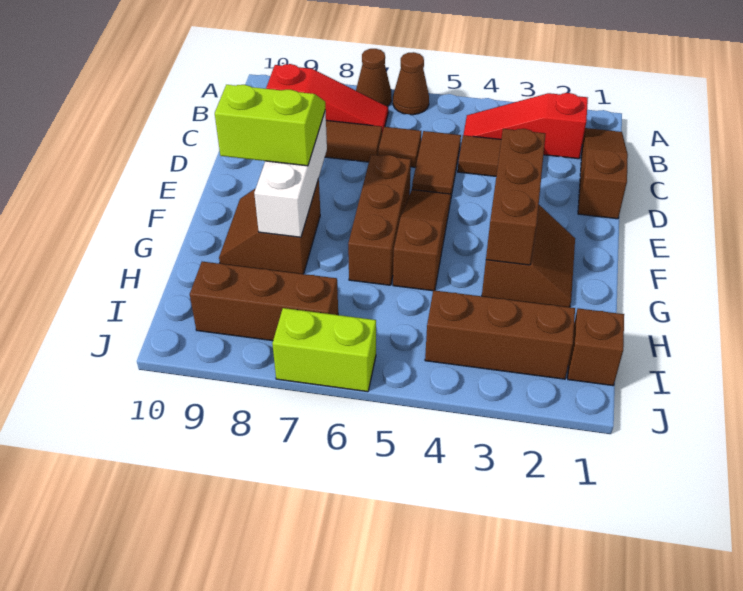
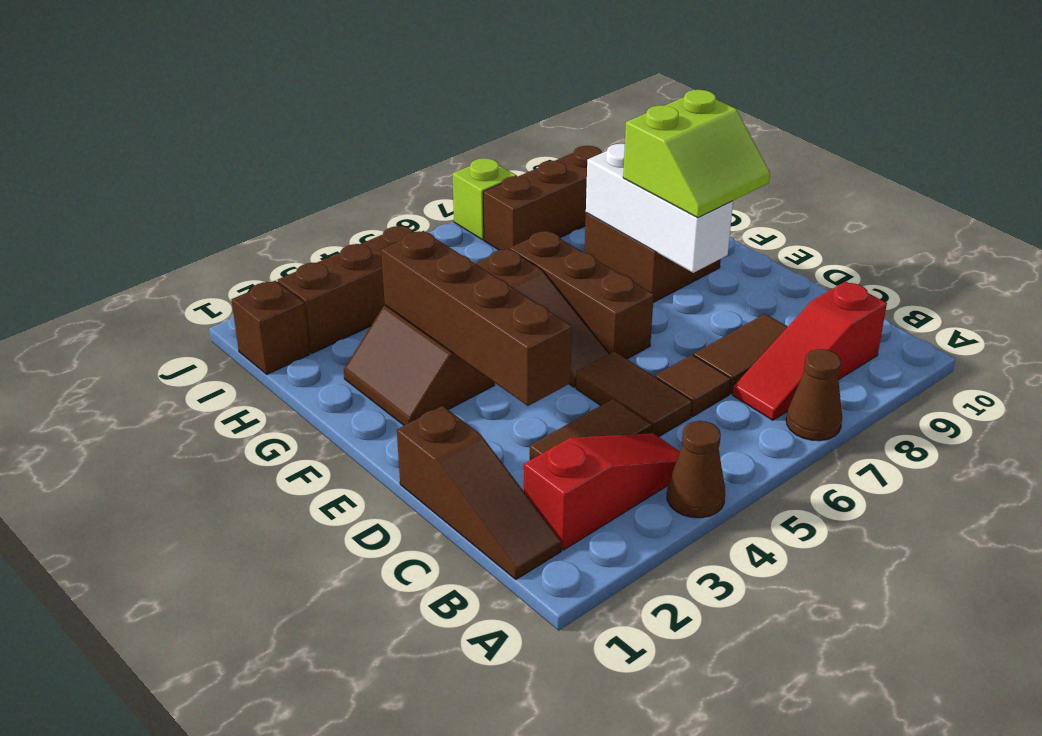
brown 1x1 cone [393,52,429,115] -> brown 1x1 cone moved to [667,421,725,518]
brown 1x3 brick [486,129,545,265] -> brown 1x4 brick [381,231,572,406]
lime 1x2 brick [272,308,376,392] -> lime 1x1 brick [453,158,517,240]

